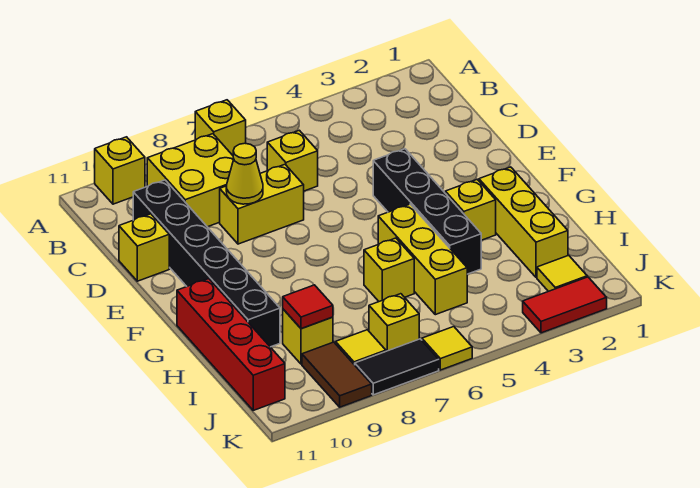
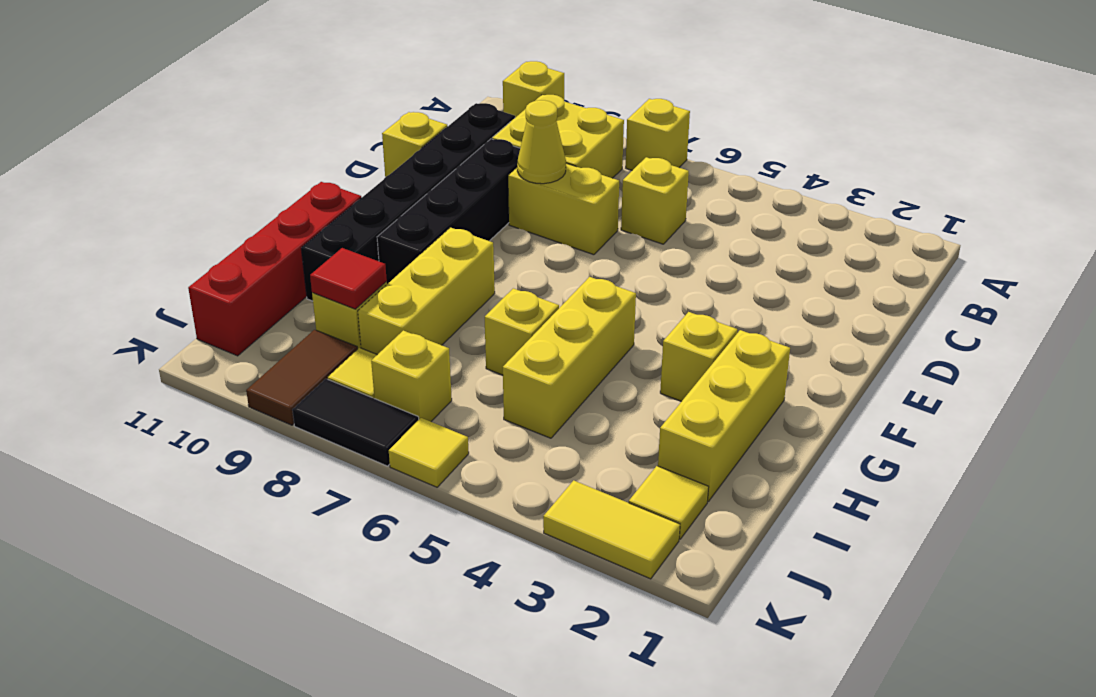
black 1x4 brick [373,149,481,274] -> black 1x4 brick moved to [377,139,520,284]
none -> yellow 1x3 brick [358,228,495,355]
red 1x2 tile [523,277,607,333] -> yellow 1x2 tile [543,480,680,579]

